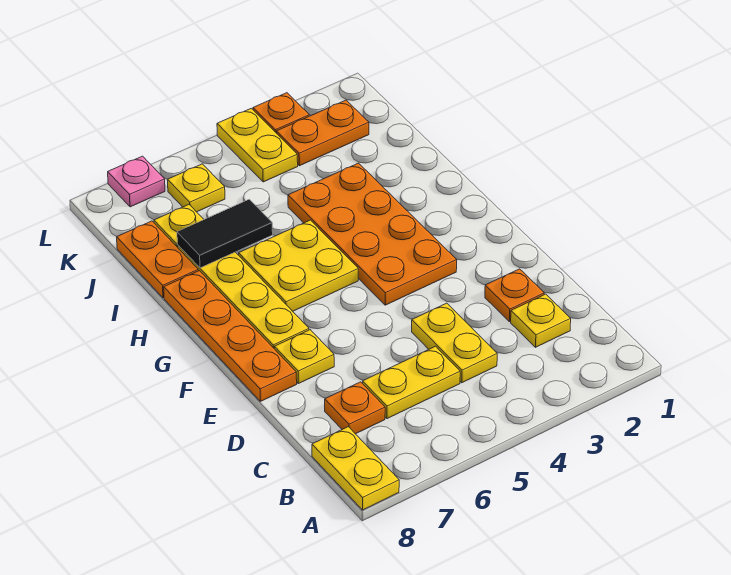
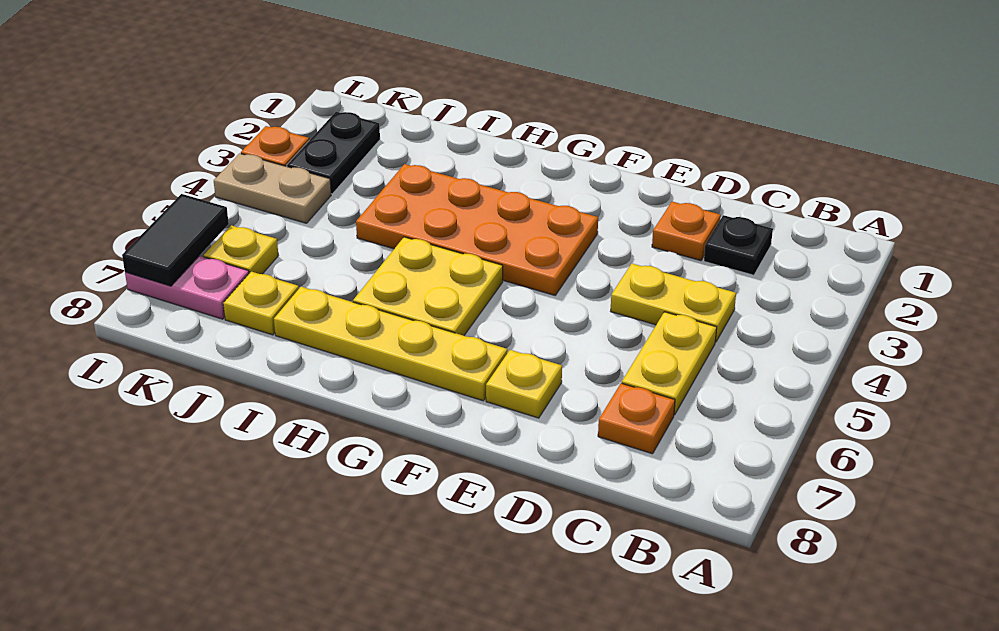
yellow 1x2 plate [312,427,399,510] -> none
yellow 1x1 plate [511,294,571,347] -> black 1x1 plate [704,215,773,275]
orange 1x4 plate [164,271,297,401] -> none
black 1x2 tile [177,199,273,268] -> black 1x2 tile moved to [122,194,229,286]
orange 1x2 plate [117,221,198,298] -> none
orange 1x2 plate [277,100,369,166] -> black 1x2 plate [287,112,380,194]
yellow 1x2 plate [217,109,298,182] -> tan 1x2 plate [214,153,331,223]
pink 1x1 plate [108,156,165,207] -> pink 1x2 plate [125,256,249,319]

